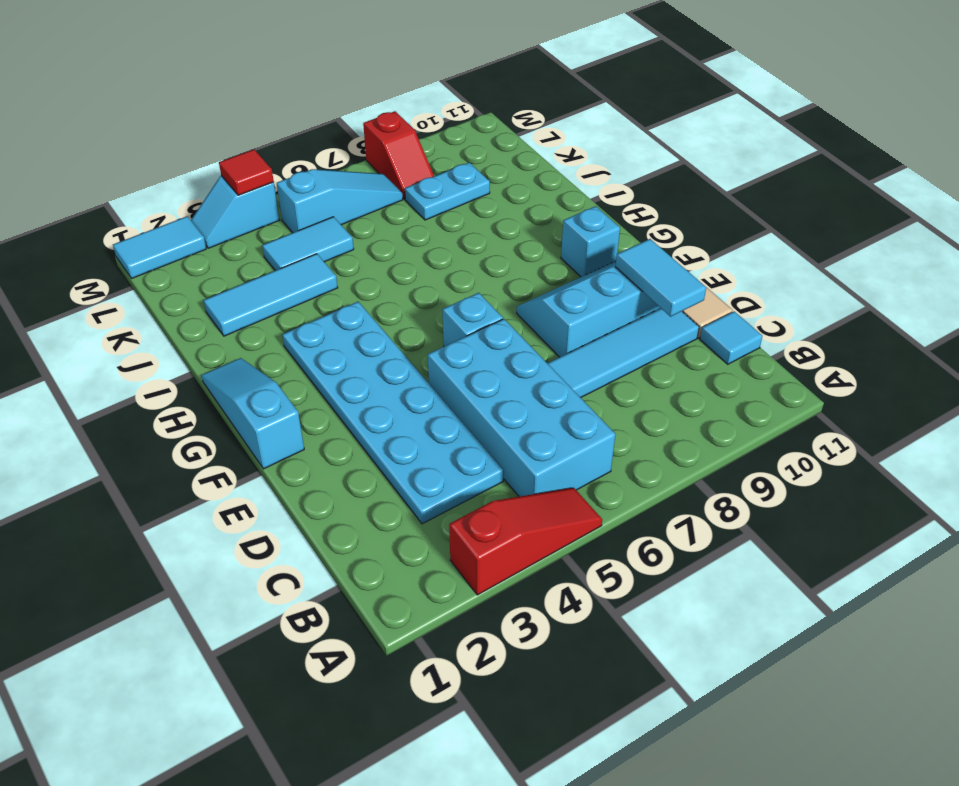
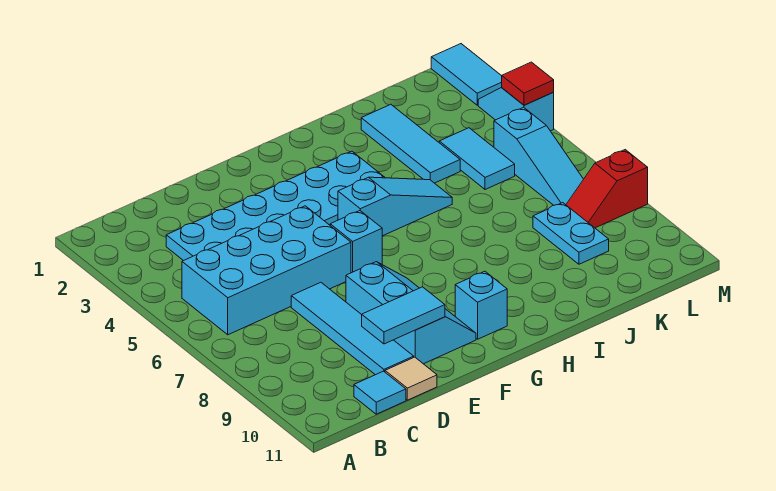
red 1x3 slope [449,488,602,595] -> none
cyan 1x3 slope [202,358,304,469] -> cyan 1x3 slope moved to [338,177,452,236]

